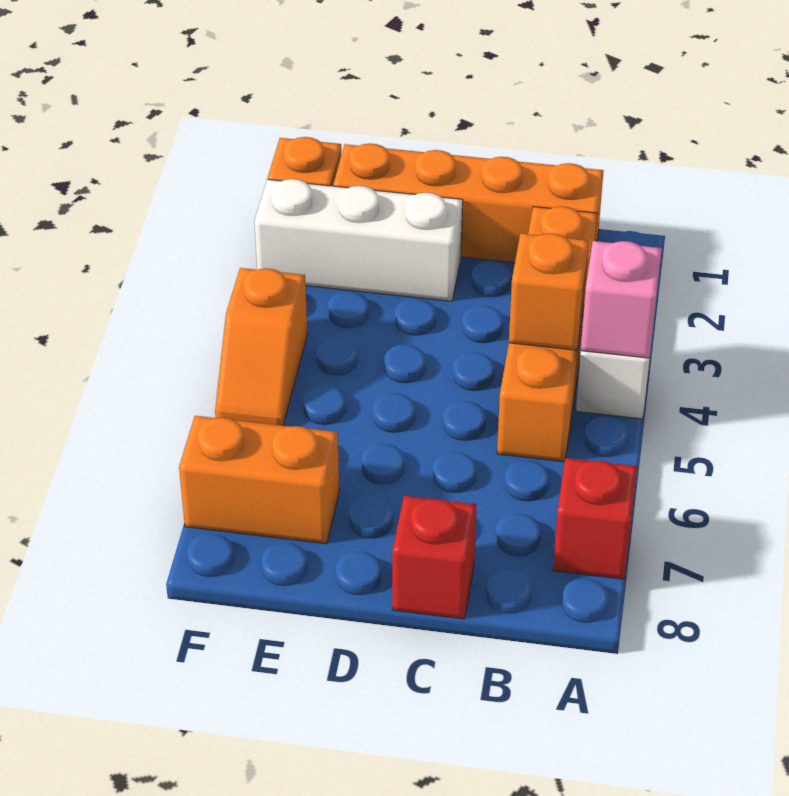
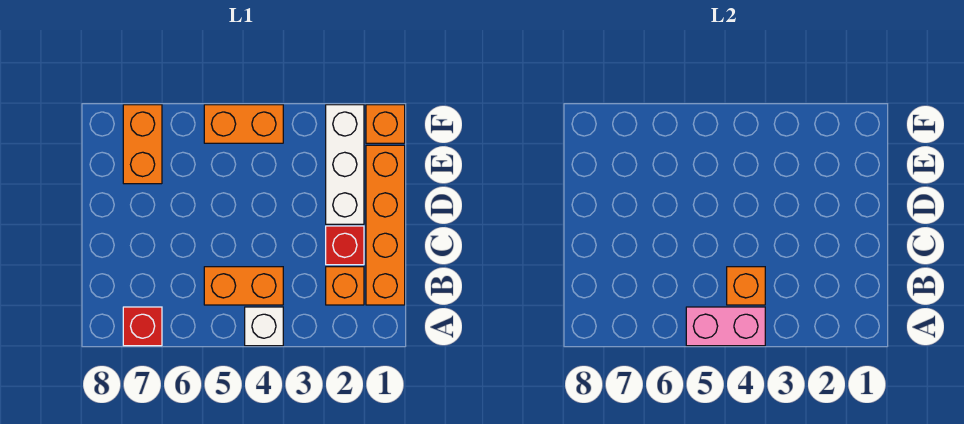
pink 1x1 brick [581,241,662,358] -> pink 1x2 brick [686,307,765,346]
red 1x1 brick [392,496,476,619] -> red 1x1 brick moved to [326,226,364,265]
orange 1x2 slope [215,268,307,426] -> orange 1x2 brick [204,105,283,143]

